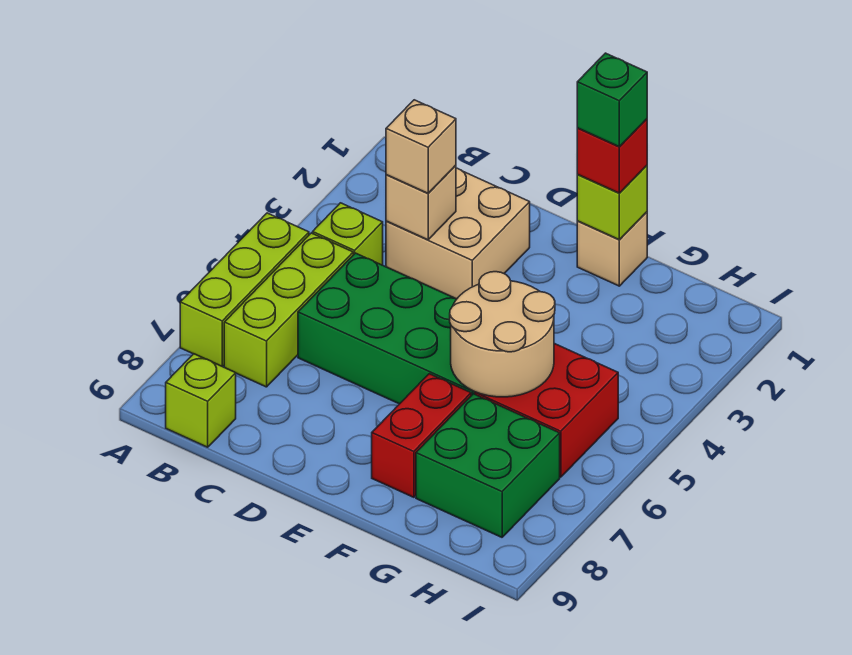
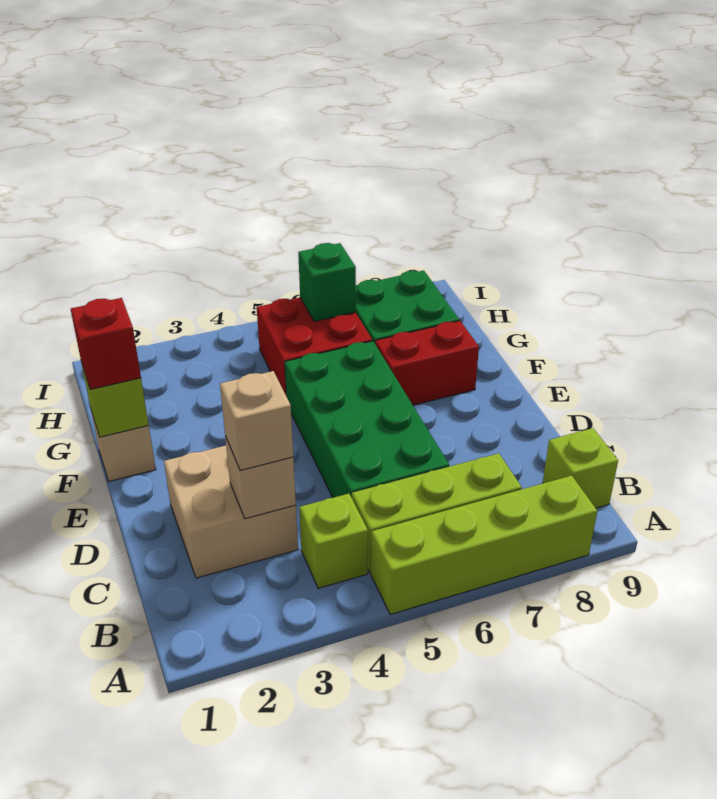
lime 1x3 brick [180,213,309,367] -> lime 1x4 brick [371,475,597,614]
green 1x1 brick [577,53,647,147] -> green 1x1 brick moved to [298,243,356,322]
tan 2x2 round brick [450,272,555,397] -> none

